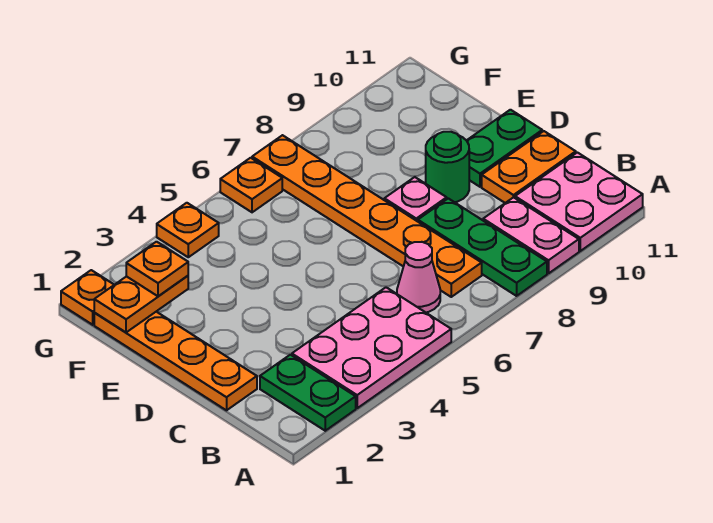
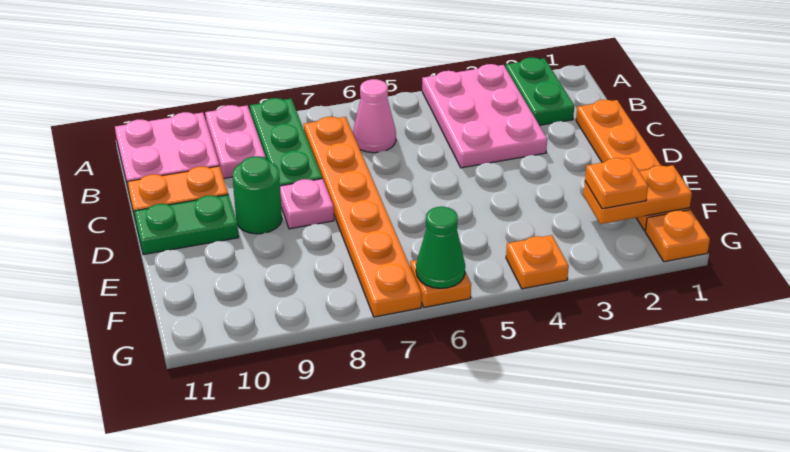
pink 2x3 plate [292,287,451,408] -> pink 2x3 plate turned to [422,64,547,168]
none -> green 1x1 cone [416,207,465,288]

